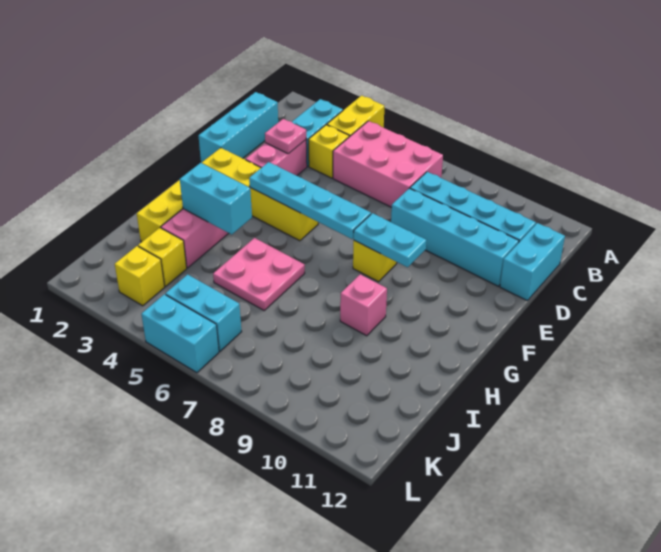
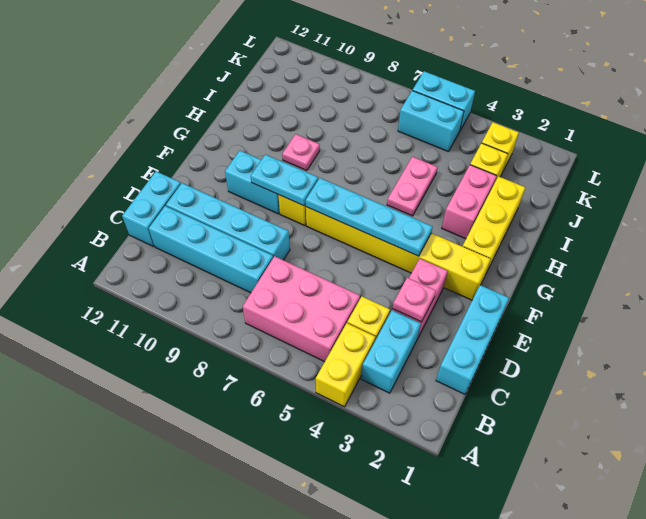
yellow 1x4 brick [202,148,318,241] -> yellow 1x6 brick [306,207,491,300]
cyan 1x2 brick [180,163,252,235] -> cyan 1x2 brick moved to [225,151,280,214]
pink 2x2 plate [213,238,305,310] -> pink 1x2 plate [387,157,438,216]
pink 1x1 brick [340,274,387,336] -> pink 1x1 plate [282,134,320,170]

